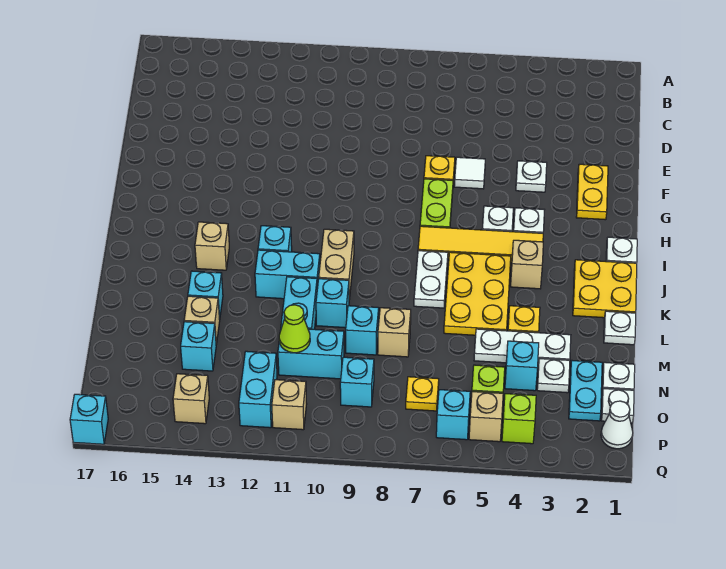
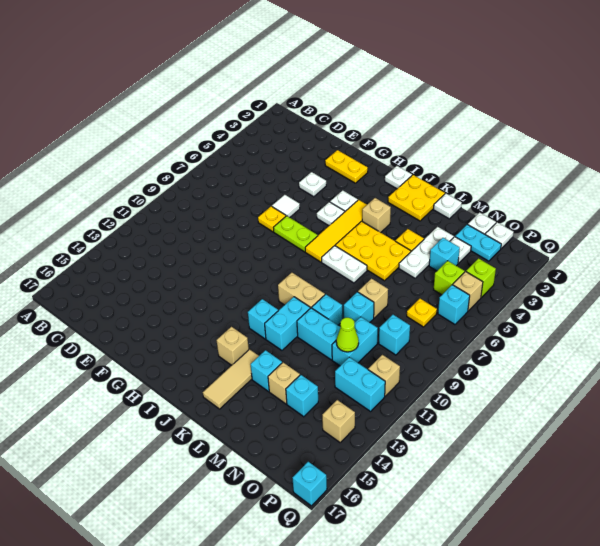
none -> tan 1x3 tile [203,349,259,409]
white 1x1 cone [601,401,633,449] -> none

